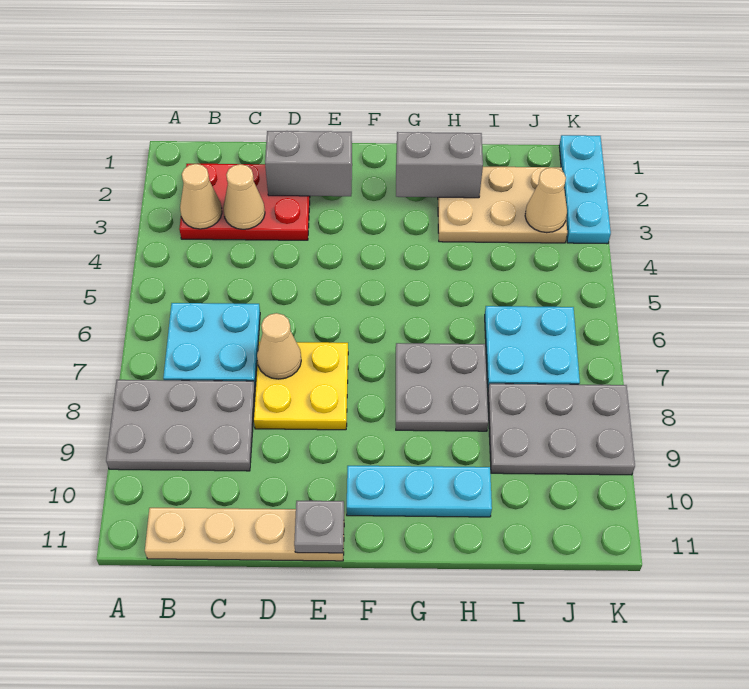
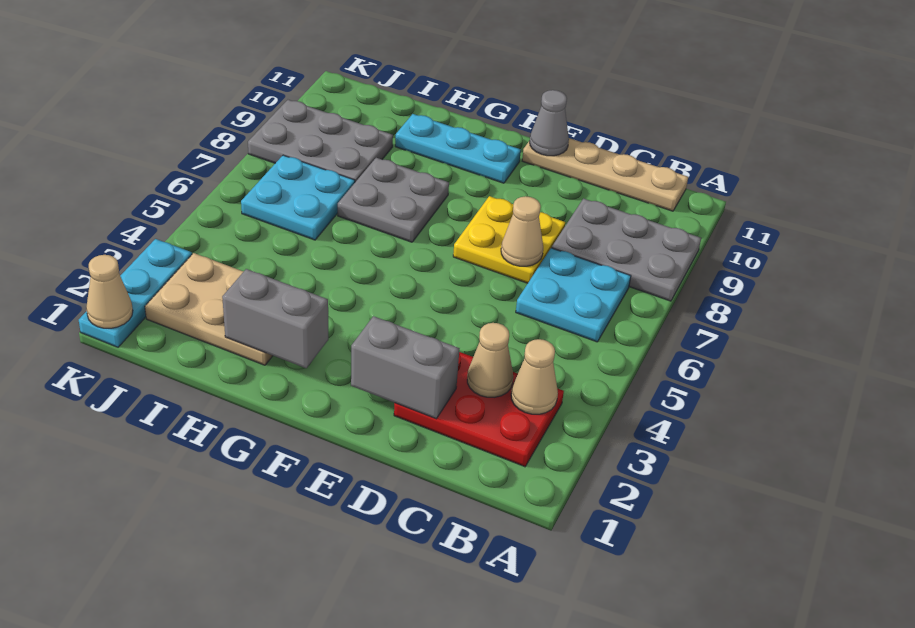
grey 1x1 plate [294,501,344,553] -> grey 1x1 cone [530,90,569,156]
tan 1x1 cone [525,167,567,233] -> tan 1x1 cone moved to [86,255,133,328]

